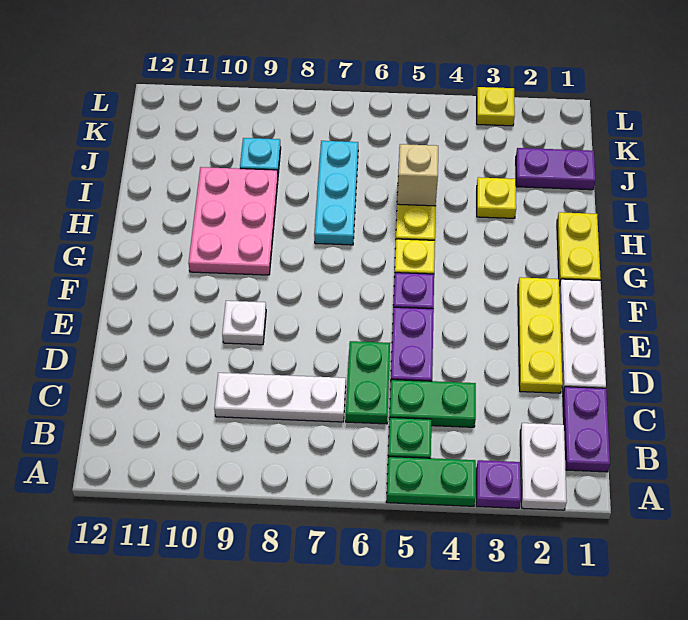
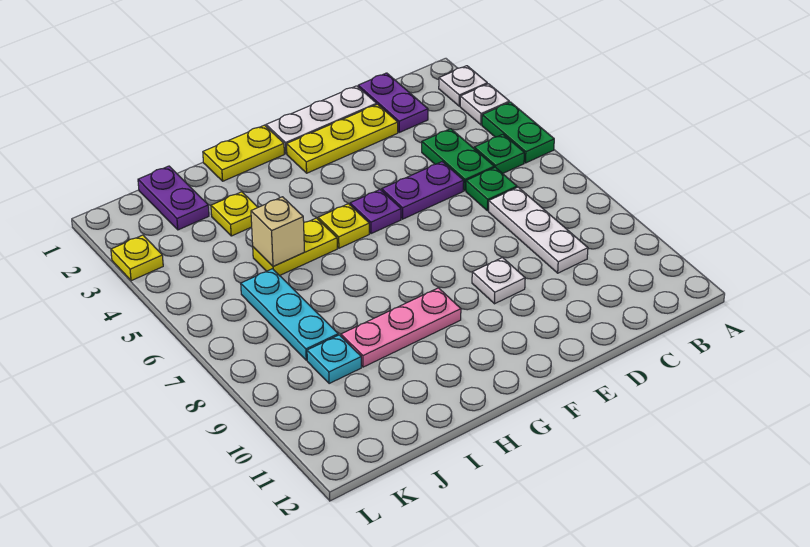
white 1x2 plate [520,423,567,510] -> white 1x1 plate [439,66,487,106]
purple 1x1 plate [476,460,521,508] -> white 1x1 plate [460,84,509,125]
purple 1x2 plate [563,387,610,472] -> purple 1x2 plate turned to [358,73,428,132]
green 1x2 plate [346,341,390,424] -> green 1x1 plate [466,167,517,211]
pink 2x3 plate [188,167,278,275] -> pink 1x3 plate [341,288,461,367]
cyan 1x3 plate [314,141,358,245] -> cyan 1x3 plate turned to [241,269,338,360]

